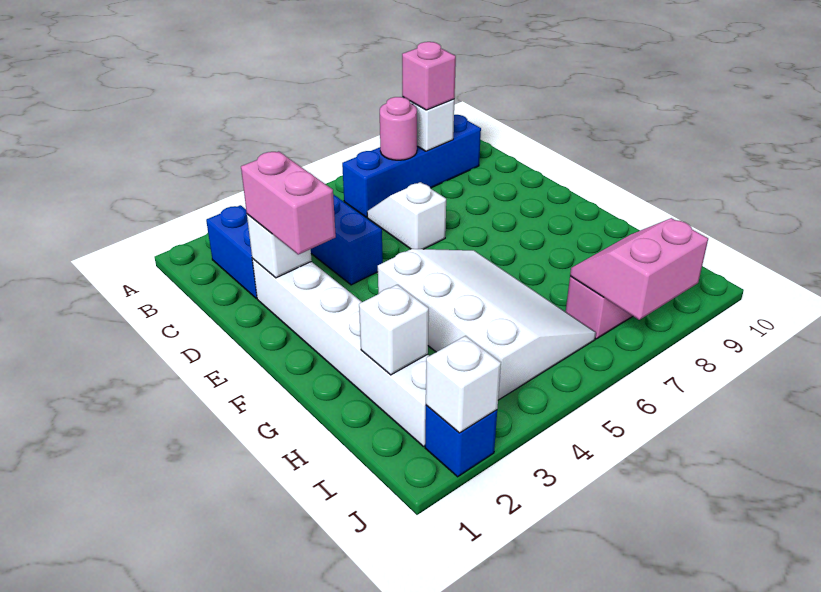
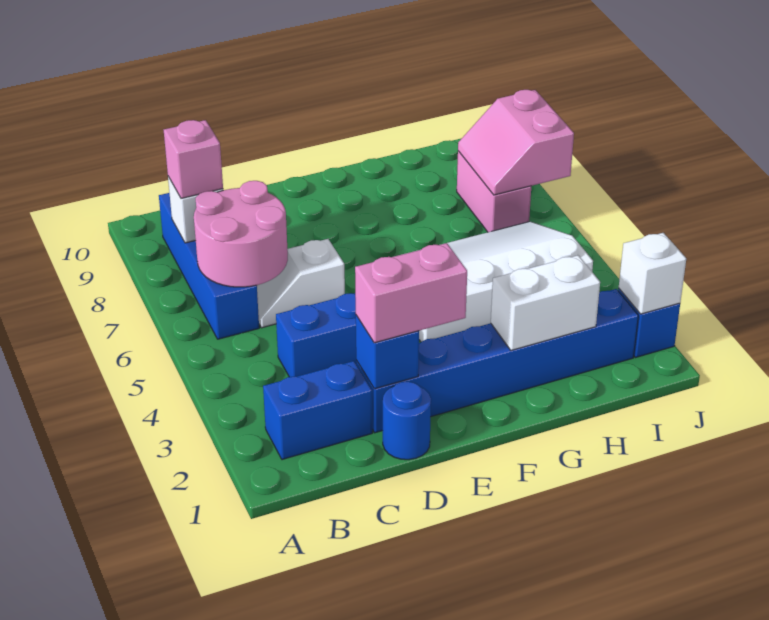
pink 1x1 round brick [380,97,417,160] -> pink 2x2 round brick [194,181,288,287]
none -> blue 1x1 round brick [383,381,431,460]
white 1x6 brick [252,259,429,447] -> blue 1x6 brick [356,289,638,433]
white 1x1 brick [247,214,312,278] -> blue 1x1 brick [356,315,419,389]
white 1x1 brick [359,285,429,375] -> white 1x2 brick [491,255,600,350]

